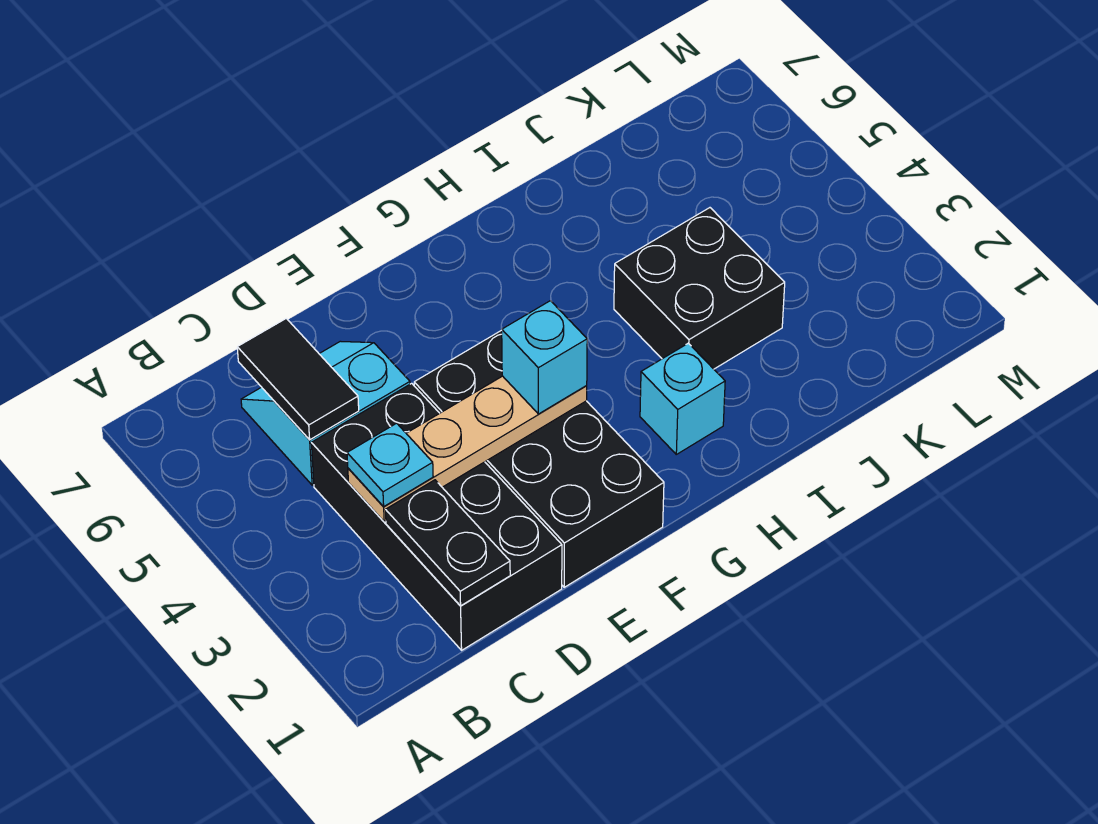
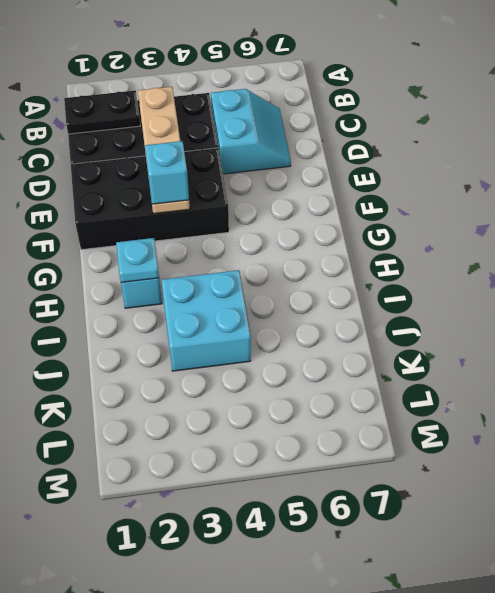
cyan 1x1 plate [347,423,433,507] -> cyan 1x1 plate moved to [116,238,159,282]
black 1x2 tile [237,318,359,440] -> none
black 2x2 brick [614,208,785,369] -> cyan 2x2 brick [161,270,251,371]

